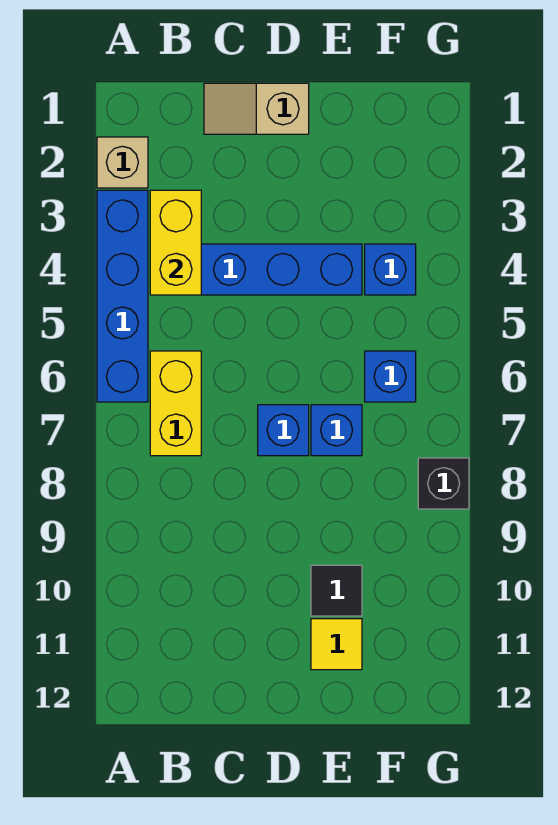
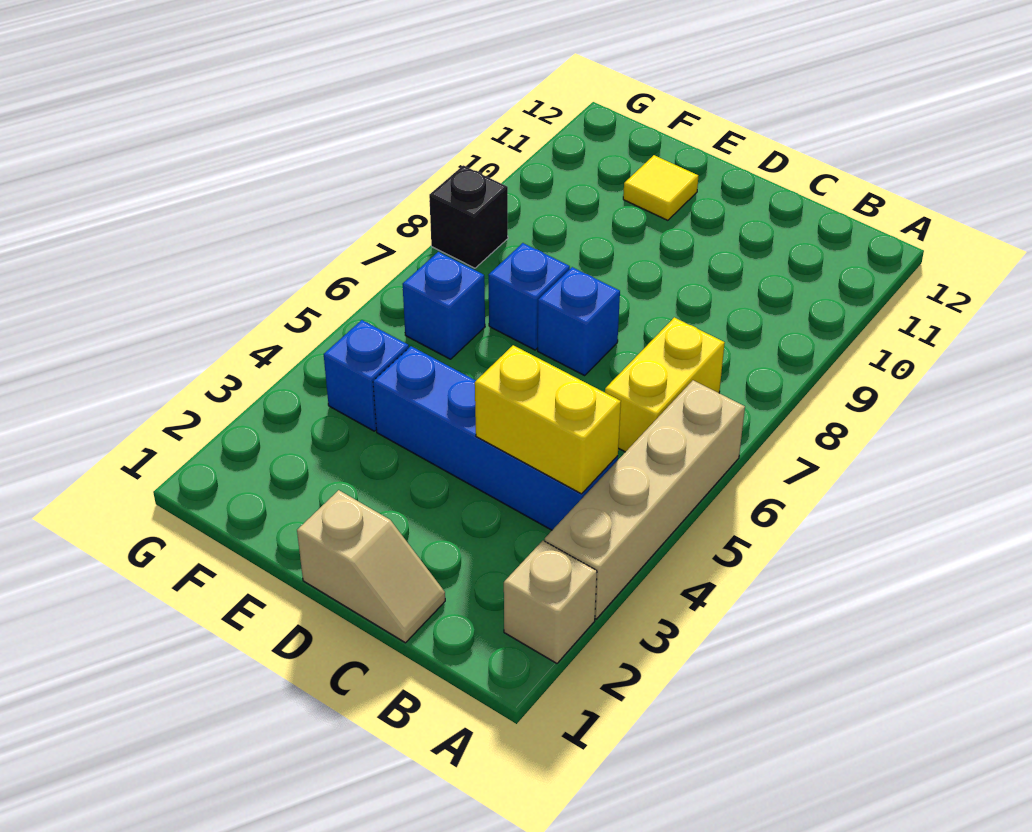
blue 1x4 brick [97,190,148,402] -> tan 1x4 brick [545,380,745,619]
yellow 1x2 brick [150,190,201,295] -> yellow 1x2 brick turned to [475,345,621,494]
black 1x1 tile [311,565,362,616] -> none

